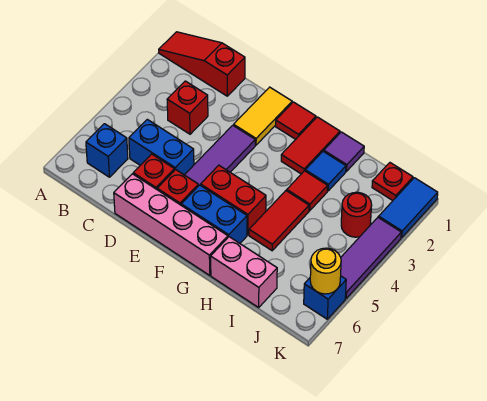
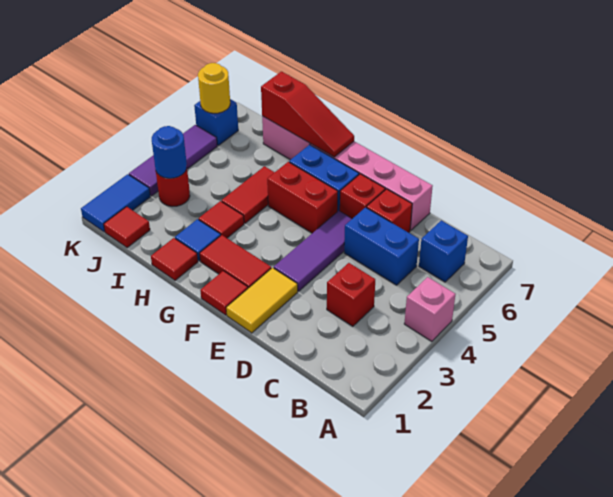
red 1x3 slope [159,32,245,96] -> red 1x3 slope moved to [261,72,354,157]
none -> pink 1x1 brick [404,277,456,341]
red 1x2 tile [281,117,340,174] -> red 1x2 tile turned to [199,235,271,288]
purple 1x1 tile [324,132,364,171] -> red 1x1 tile [151,238,198,280]
red 1x1 plate [372,163,413,201] -> red 1x1 tile [104,207,150,248]
none -> blue 1x1 round brick [152,126,187,178]

